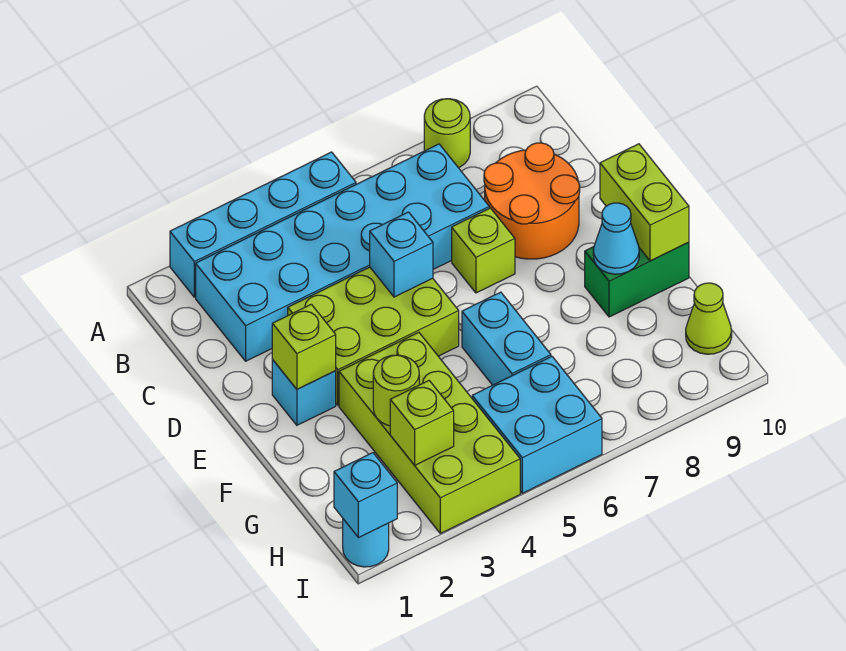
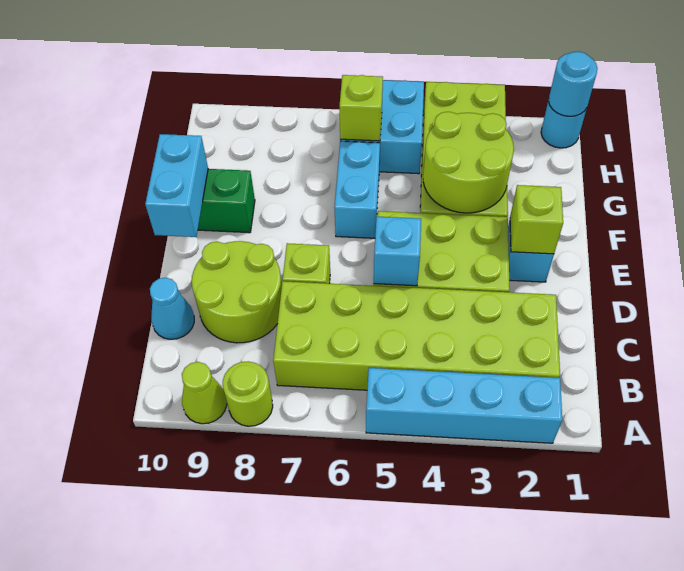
cyan 2x6 brick [196,144,489,361] -> lime 2x6 brick [273,281,560,390]
orange 2x2 round brick [484,143,580,259] -> lime 2x2 round brick [192,241,282,343]
lime 1x2 brick [600,144,689,261] -> cyan 1x2 brick [145,134,208,237]
cyan 1x1 cone [593,203,639,274] -> cyan 1x1 cone moved to [150,278,194,339]
lime 1x1 round brick [373,355,419,426] -> lime 2x2 round brick [423,112,514,213]
lime 1x1 brick [390,381,454,465] -> lime 1x1 brick moved to [339,75,383,141]
lime 1x1 cone [686,283,732,354] -> lime 1x1 cone moved to [182,362,227,424]
cyan 1x1 brick [334,453,397,538] -> cyan 1x1 round brick [548,52,597,116]

